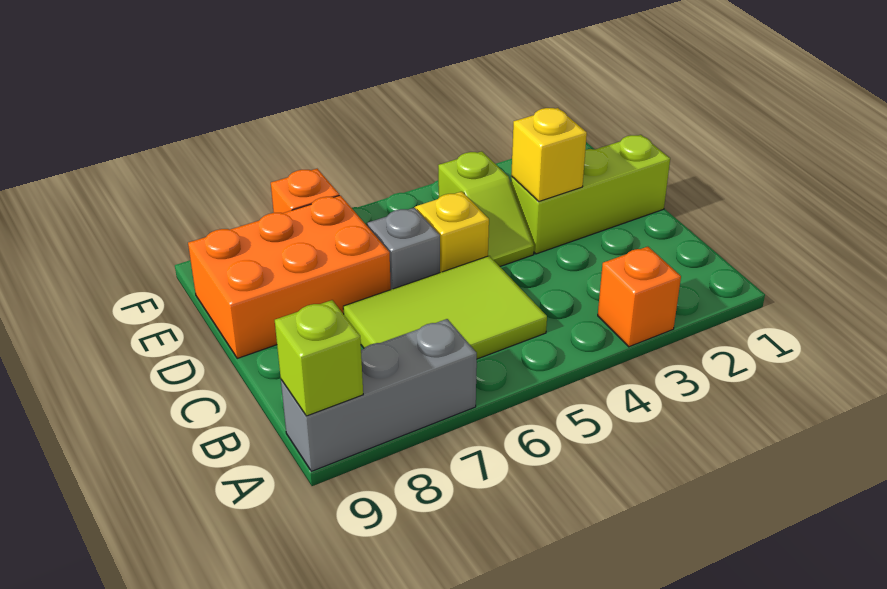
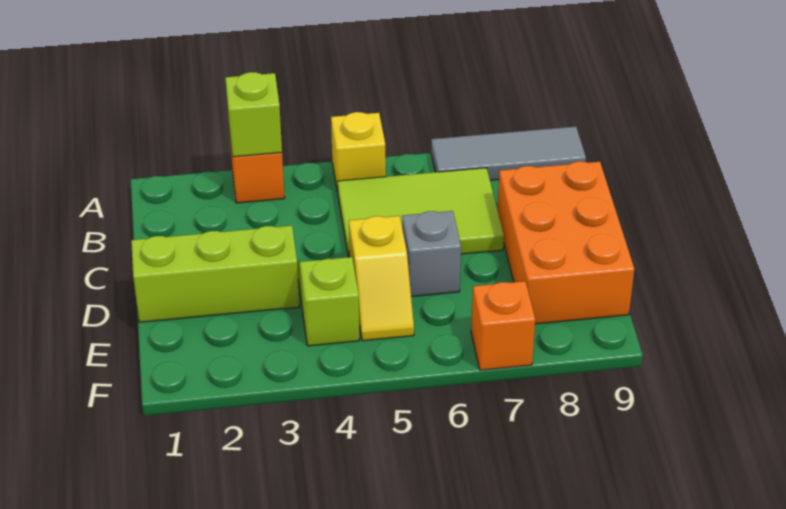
grey 1x3 brick [281,319,477,471] -> grey 1x3 tile [431,126,586,180]
lime 1x1 brick [275,300,363,416] -> lime 1x1 brick moved to [225,72,282,157]
yellow 1x1 brick [511,108,587,201] -> yellow 1x1 brick moved to [331,112,386,193]
orange 2x3 brick [188,195,391,358] -> orange 2x3 brick turned to [497,161,634,324]

